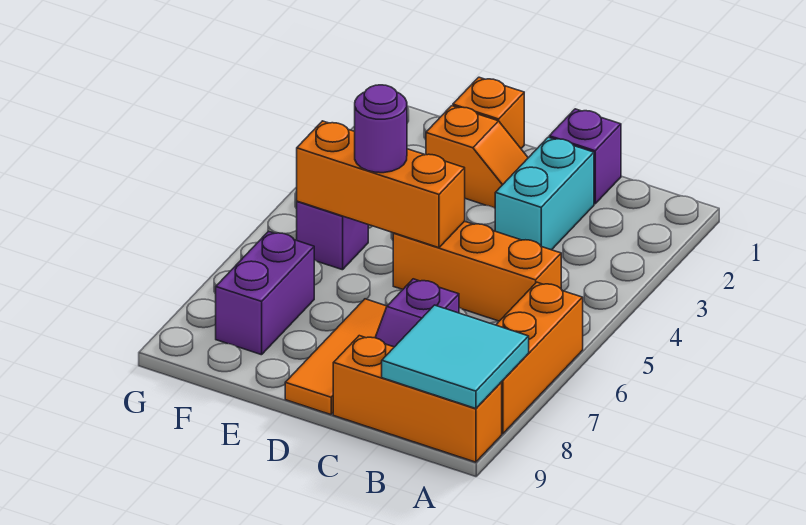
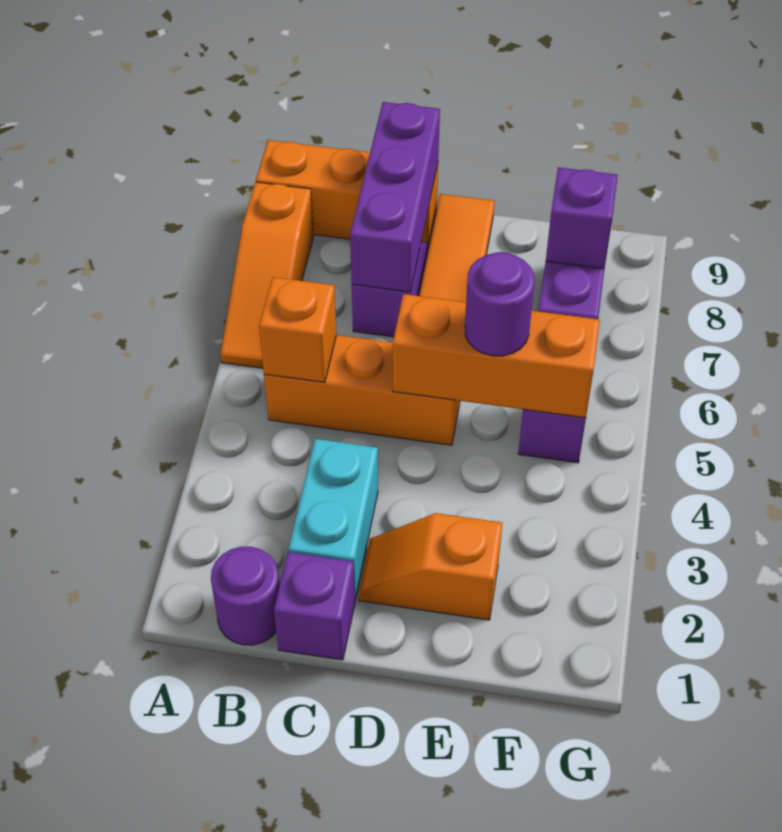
orange 1x3 brick [496,282,583,434] -> orange 1x3 slope [220,182,314,368]
cyan 2x2 tile [382,305,529,409] -> none
none -> purple 1x1 round brick [211,547,280,645]
none -> purple 1x3 brick [350,102,440,292]
orange 1x1 brick [453,77,524,148] -> orange 1x1 brick moved to [259,277,336,382]
none -> purple 1x1 brick [546,167,618,269]

